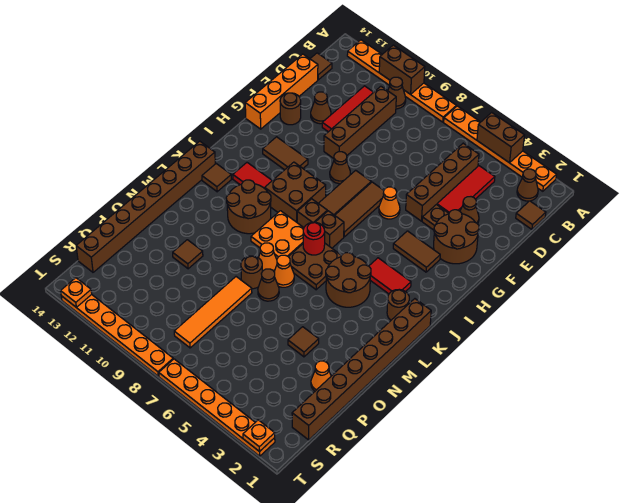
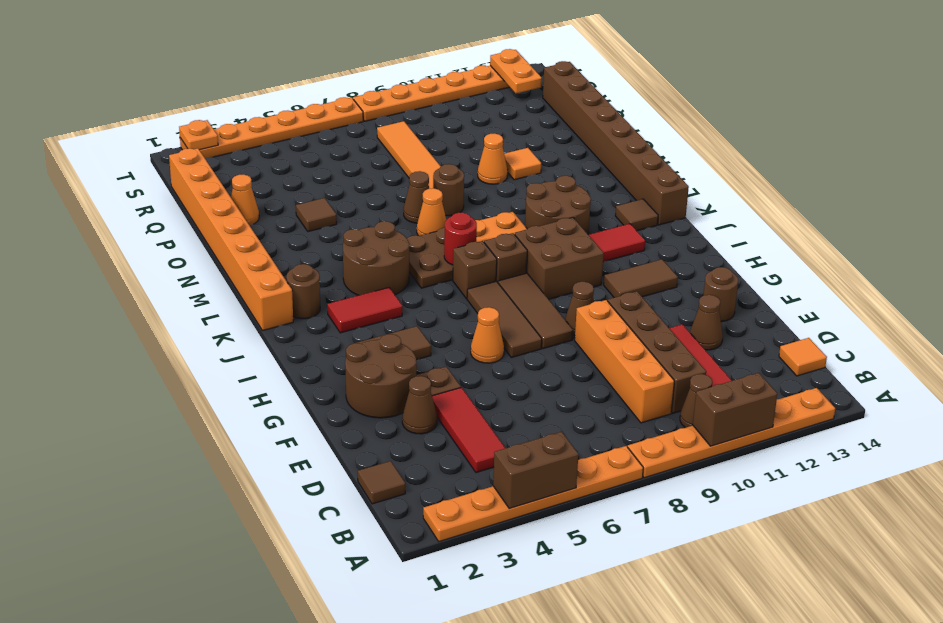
brown 1x1 cone [517,169,538,201] -> none
brown 1x4 brick [406,143,479,221] -> none
brown 1x1 tile [310,53,332,80] -> orange 1x1 tile [779,338,827,376]
orange 1x4 brick [245,54,318,129] -> orange 1x4 brick moved to [575,300,674,423]
brown 1x8 brick [292,299,431,440] -> orange 1x8 brick [169,148,293,331]
orange 1x1 cone [259,243,277,271] -> orange 1x1 cone moved to [478,134,508,184]
brown 1x1 tile [173,240,203,269] -> orange 1x1 tile [504,148,541,180]
orange 1x1 plate [61,278,92,307] -> orange 1x2 plate [490,49,542,93]

